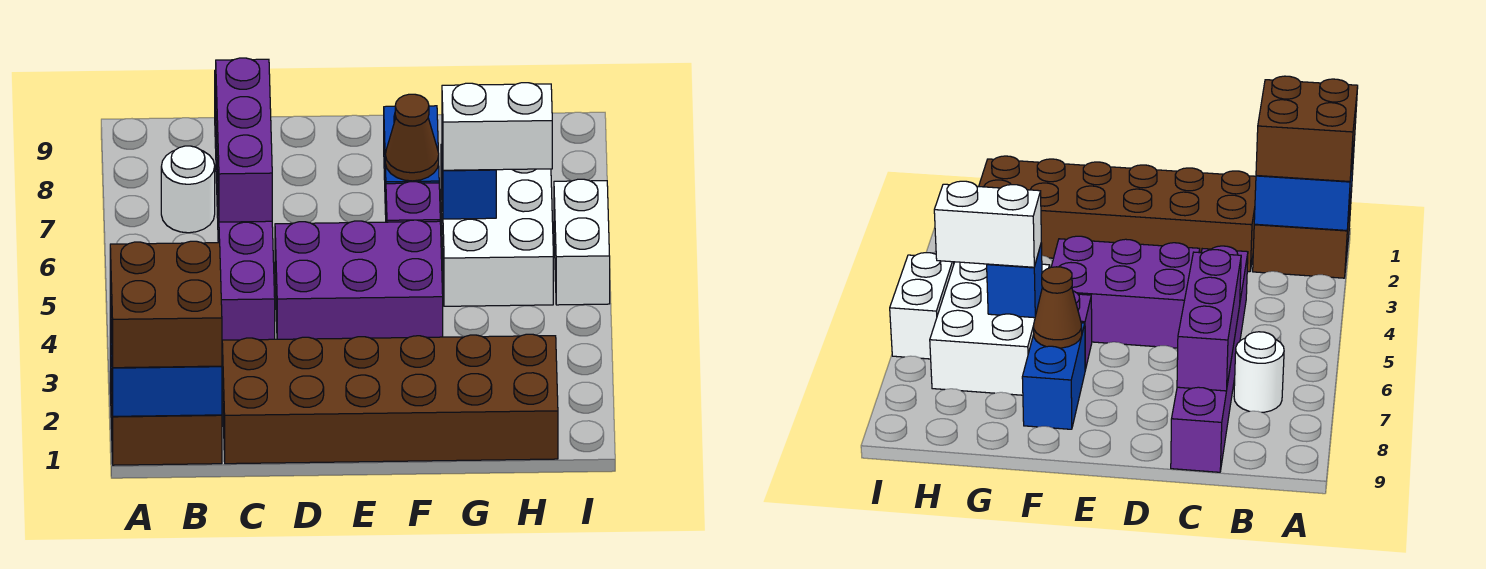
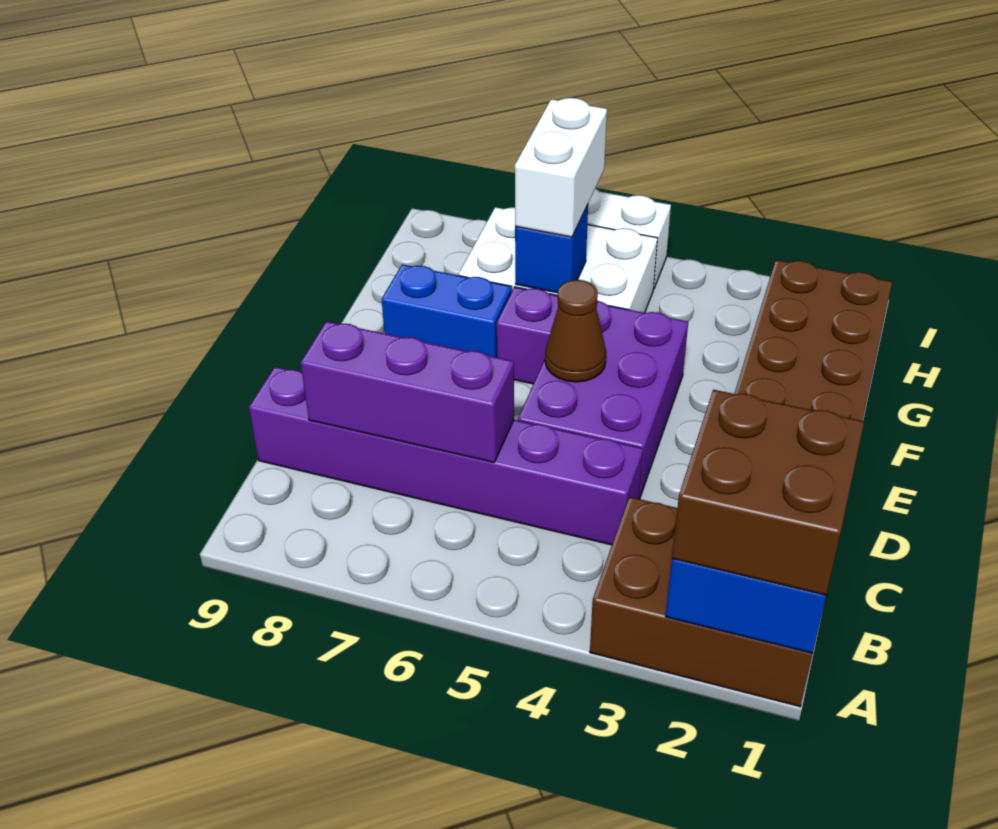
brown 2x2 brick [110,346,222,465] -> brown 2x3 brick [590,497,813,707]
white 1x1 round brick [161,146,215,233] -> none
brown 1x1 cone [385,94,439,181] -> brown 1x1 cone moved to [545,280,606,382]

